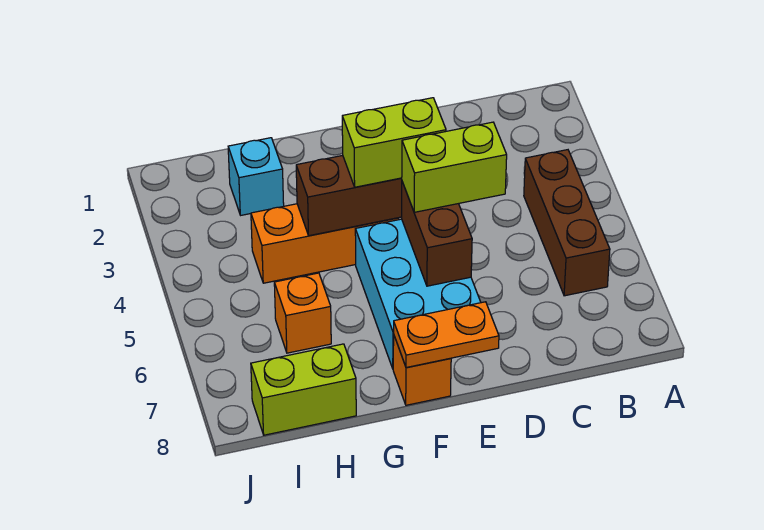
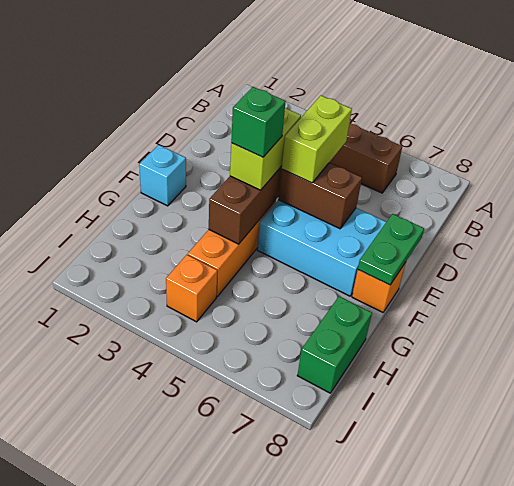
orange 1x2 plate [394,302,499,368] -> green 1x2 plate [358,214,424,285]
none -> green 1x1 brick [231,87,286,157]
cyan 1x1 brick [228,138,284,215] -> cyan 1x1 brick moved to [139,145,186,206]
orange 1x1 brick [274,273,331,353] -> orange 1x1 brick moved to [166,255,217,322]
lime 1x2 brick [251,344,356,435] -> green 1x2 brick [297,296,372,393]

